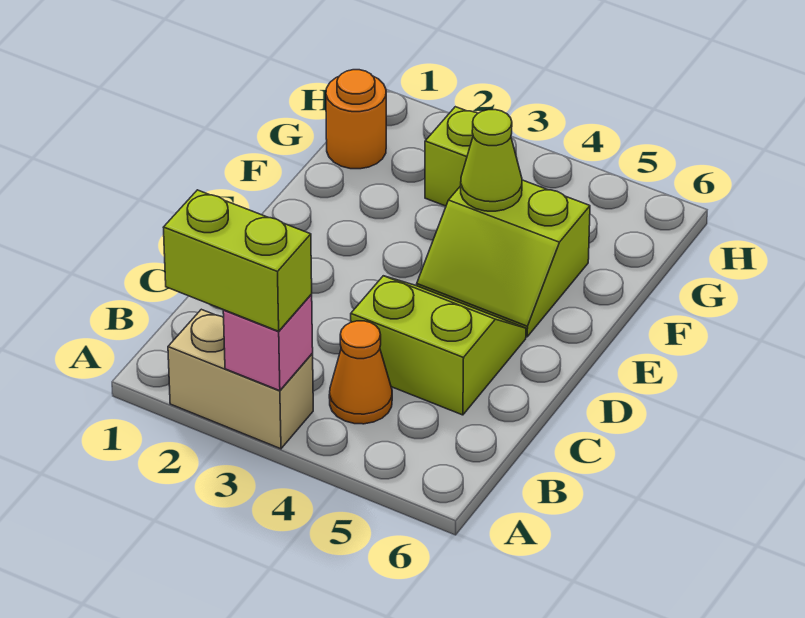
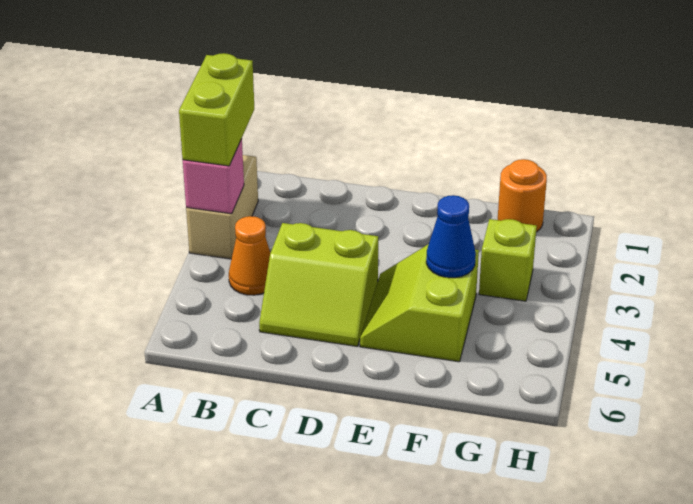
lime 2x2 slope [351,276,526,415] -> lime 2x2 slope turned to [259,223,378,346]
lime 1x1 cone [461,110,522,211] -> blue 1x1 cone [426,195,476,278]

